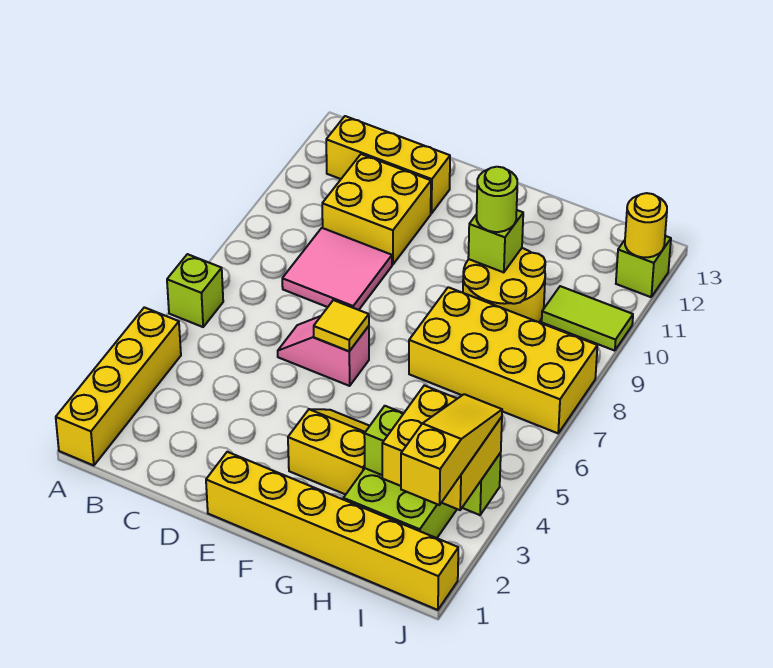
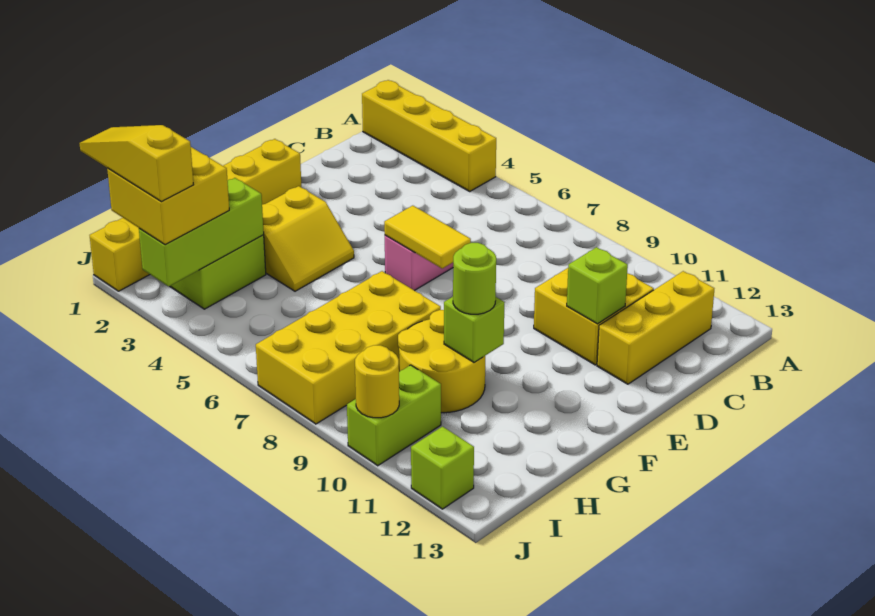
lime 1x1 brick [167,254,223,327] -> lime 1x1 brick moved to [567,247,628,324]
pink 2x2 tile [282,228,392,310] -> none
yellow 1x1 tile [314,300,369,351] -> yellow 1x2 tile [384,206,471,268]
lime 1x2 tile [542,286,633,351] -> lime 1x2 brick [347,365,441,466]
yellow 1x3 slope [401,394,502,505] -> yellow 1x3 slope turned to [79,125,194,202]
yellow 1x1 round brick [625,193,667,257] -> yellow 1x1 round brick moved to [355,345,399,418]

